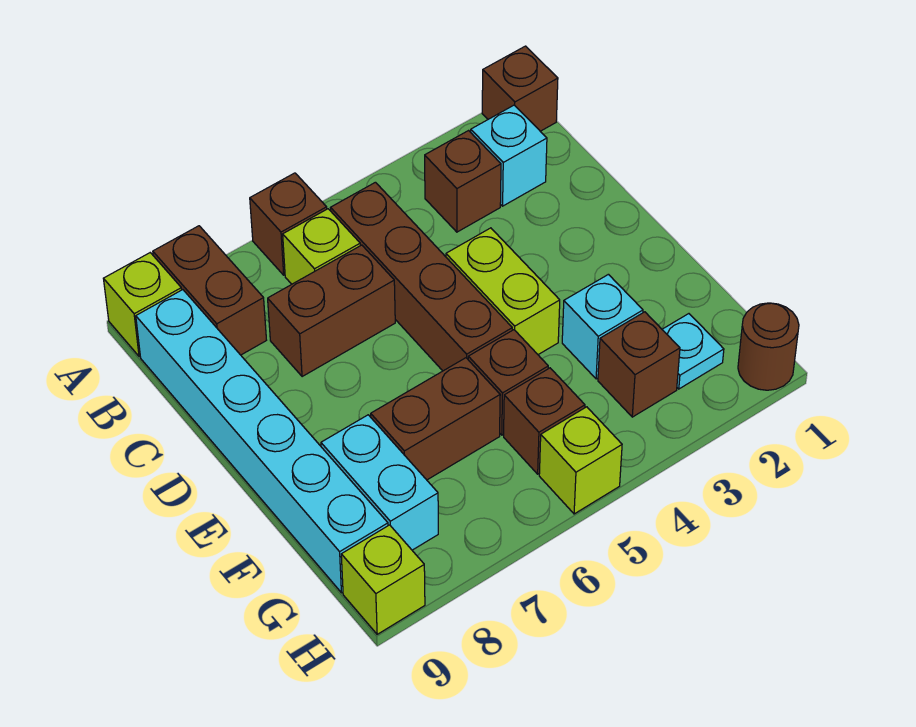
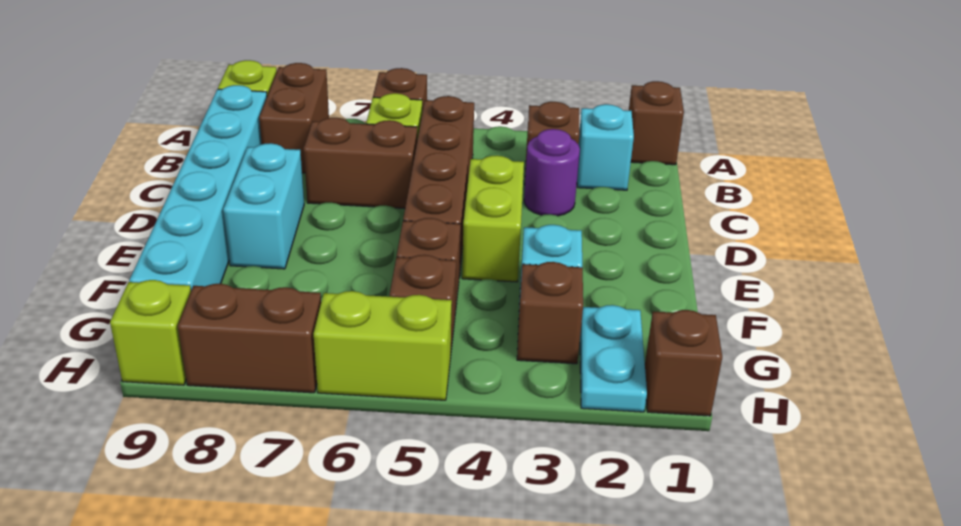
none -> purple 1x1 round brick [524,129,580,216]
brown 1x2 brick [371,358,500,480] -> brown 1x2 brick moved to [178,284,321,393]
cyan 1x2 brick [321,415,438,550] -> cyan 1x2 brick moved to [223,143,304,269]
cyan 1x1 plate [662,314,724,389] -> cyan 1x2 plate [580,305,647,412]
brown 1x1 round brick [738,303,799,390] -> brown 1x1 brick [645,310,722,416]
lime 1x1 brick [539,407,622,514] -> lime 1x2 brick [314,291,452,400]

